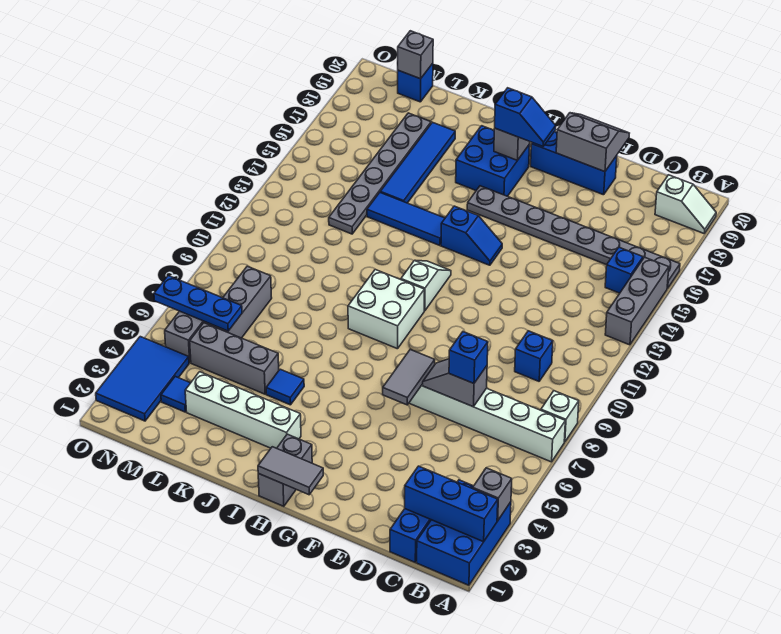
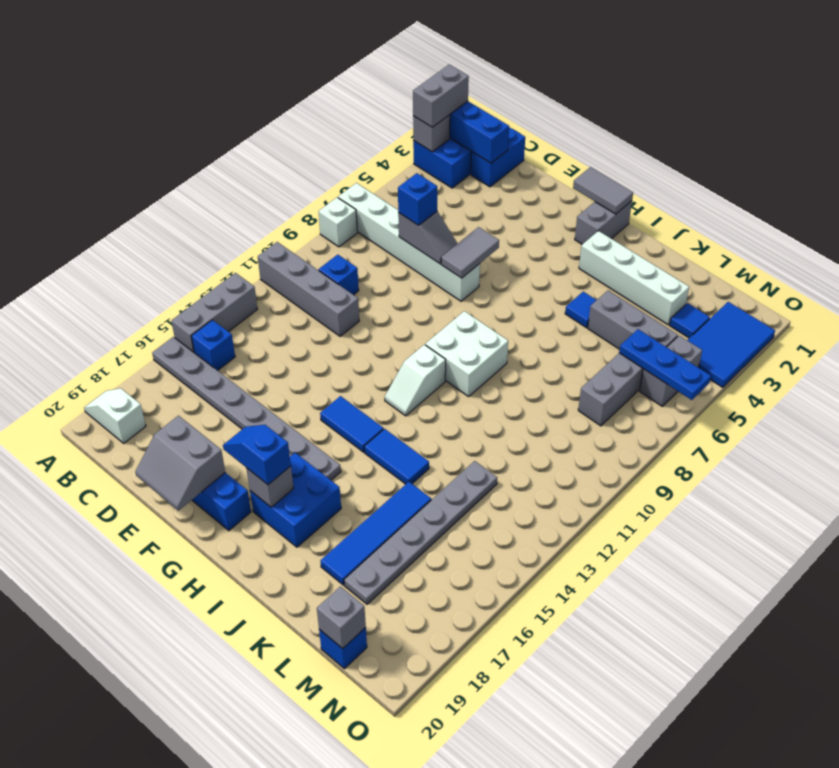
none -> grey 1x2 brick [413,65,469,127]
none -> grey 1x4 brick [258,242,359,336]
blue 1x2 slope [441,206,502,265] -> blue 1x2 tile [320,396,384,452]
blue 1x3 tile [367,193,445,246] -> blue 1x2 tile [364,429,429,484]

